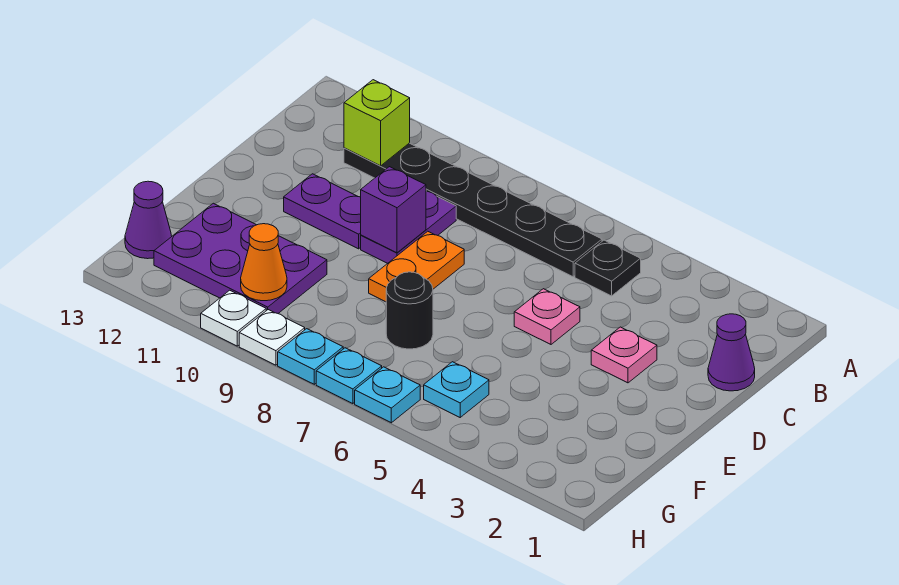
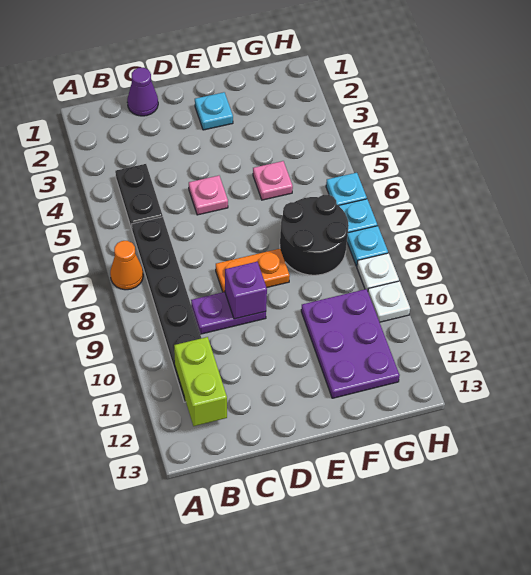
black 1x1 plate [575,240,641,296] -> black 1x2 plate [115,164,163,229]
lime 1x1 brick [344,80,410,166] -> lime 1x2 brick [174,337,227,426]
pink 1x1 plate [591,327,657,383] -> pink 1x1 plate moved to [253,161,293,200]
purple 1x2 plate [284,174,361,249] -> none
black 1x1 round brick [386,272,433,349] -> black 2x2 round brick [280,195,349,275]
cyan 1x1 plate [424,362,489,417] -> cyan 1x1 plate moved to [195,92,233,130]
orange 1x1 cone [241,224,287,301] -> orange 1x1 cone moved to [110,241,143,290]
purple 1x1 cone [125,181,172,259] -> none

